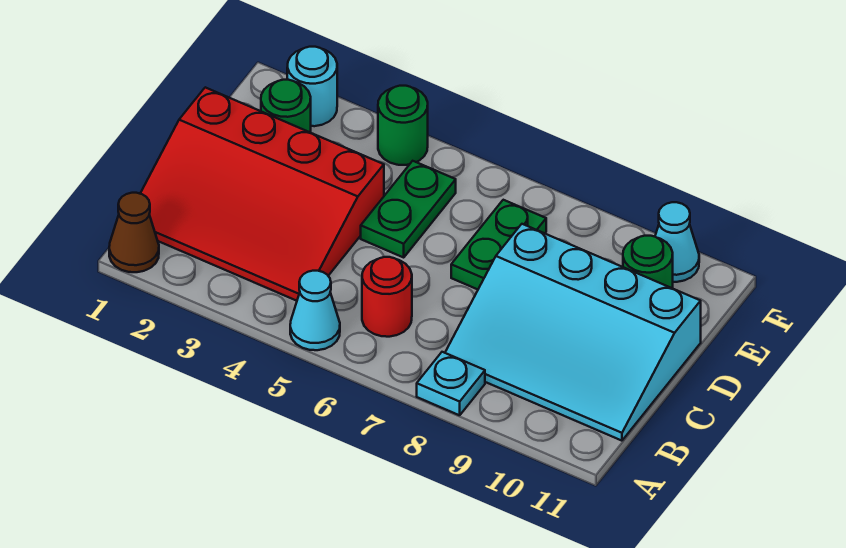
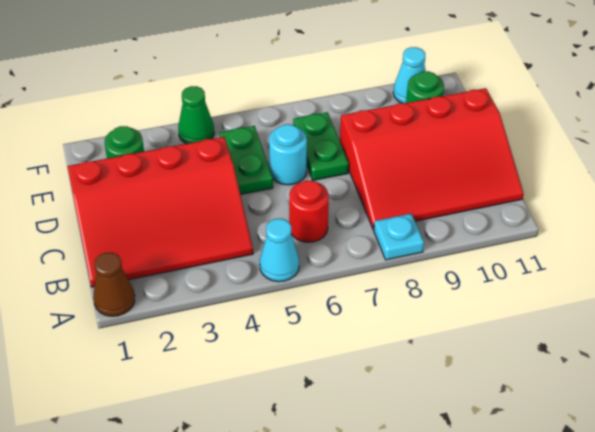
cyan 3x4 slope [445,224,701,441] -> red 3x4 slope [340,88,524,230]
cyan 1x1 round brick [287,47,337,126] -> cyan 1x1 round brick moved to [269,124,307,185]
green 1x1 round brick [378,86,428,165] -> green 1x1 cone [178,86,214,144]

